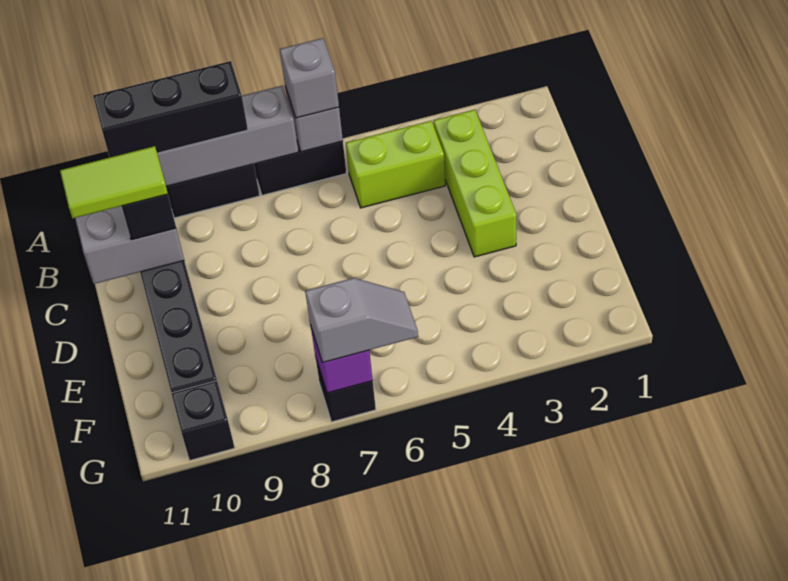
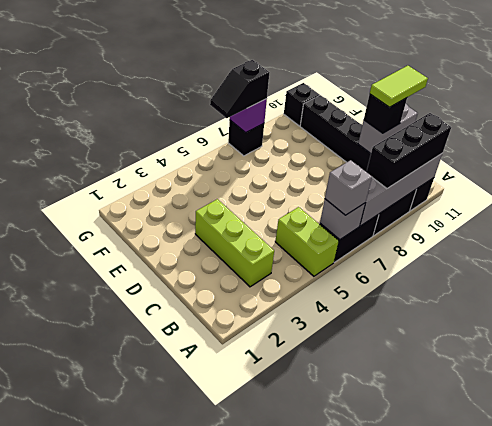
lime 1x2 brick [346,121,445,208] -> lime 1x2 brick turned to [275,207,339,276]
grey 1x2 slope [305,278,418,363] -> black 1x2 slope [210,60,269,118]

